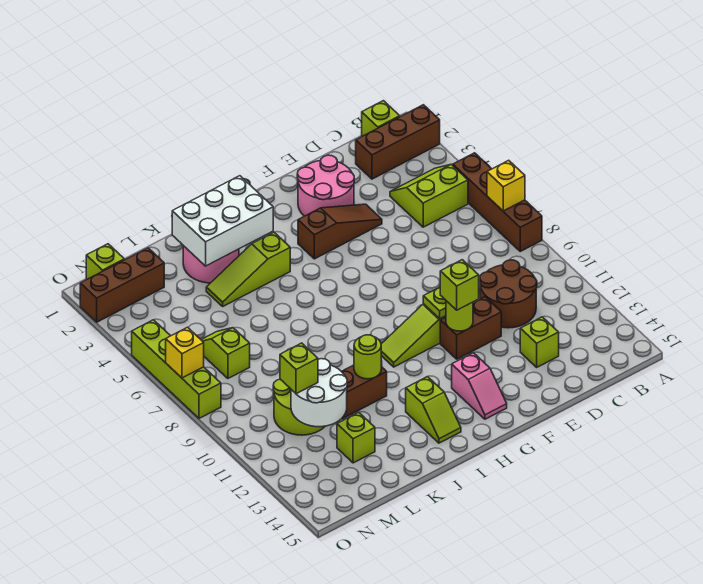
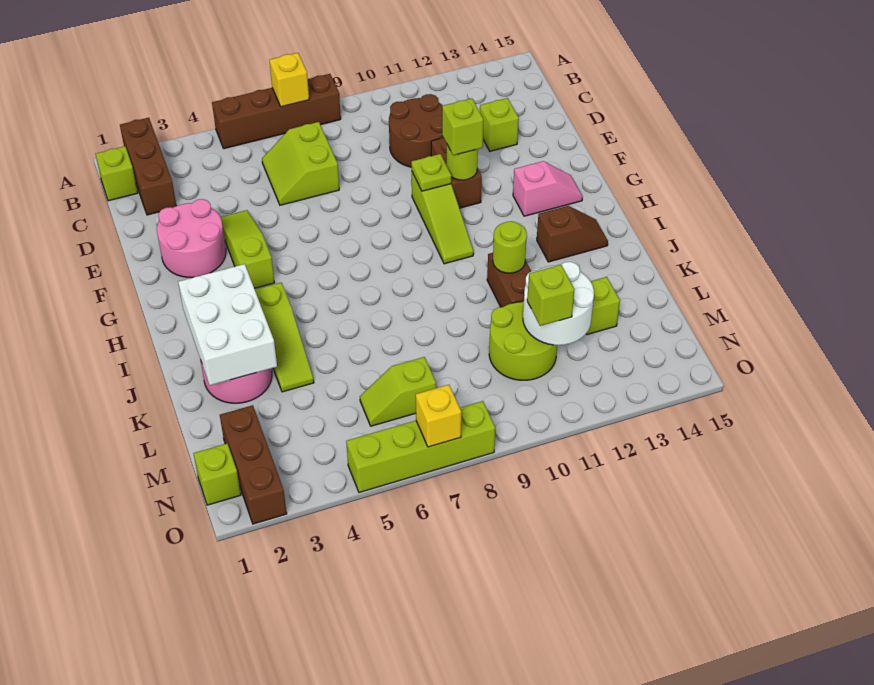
lime 2x2 slope [390,164,468,227] -> lime 2x2 slope moved to [262,122,339,205]
brown 1x3 slope [298,204,382,259] -> lime 1x3 slope [220,210,275,288]
lime 1x2 slope [406,377,461,443] -> brown 1x2 slope [537,206,608,262]

